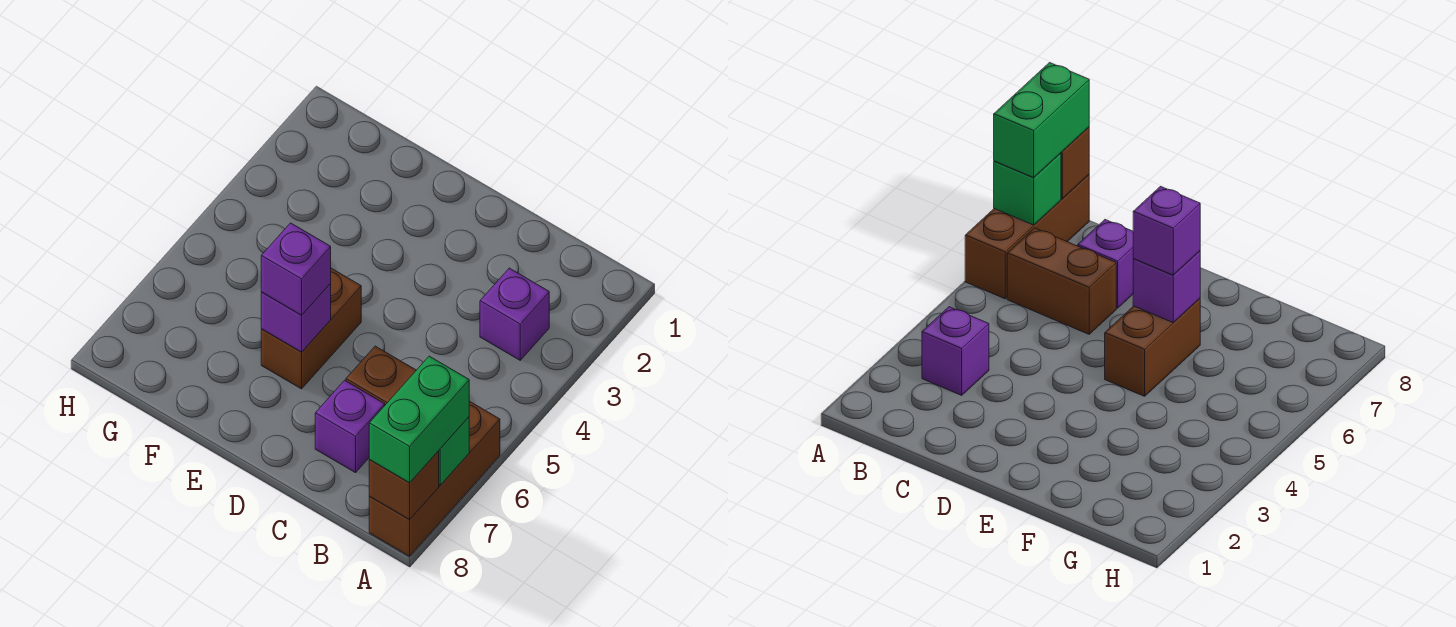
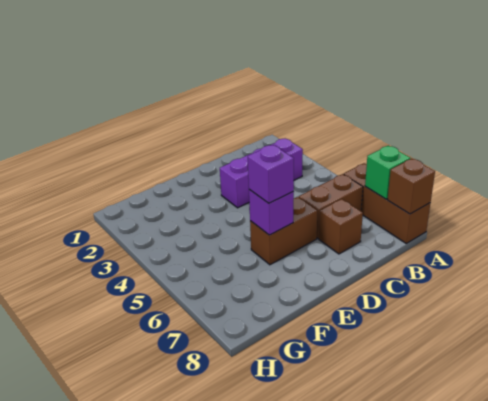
green 1x2 brick [369,356,469,483] -> none
purple 1x1 brick [480,268,549,360] -> purple 1x3 brick [220,139,303,208]
purple 1x1 brick [315,380,385,473] -> brown 1x1 brick [319,199,363,254]
brown 1x2 brick [261,268,361,389] -> brown 1x2 brick turned to [250,197,317,265]

